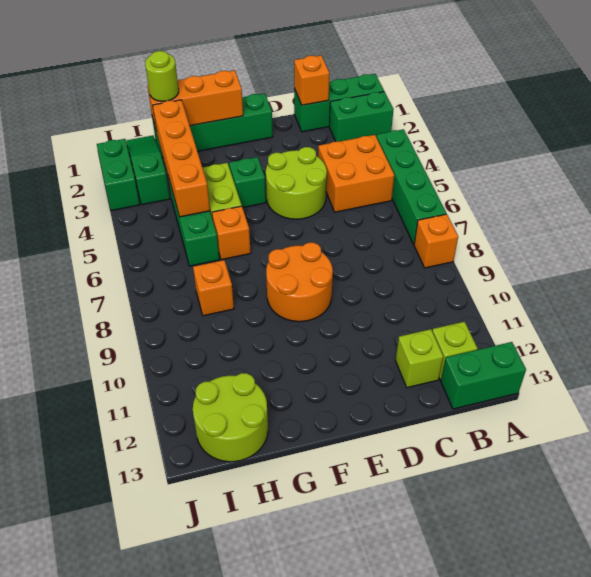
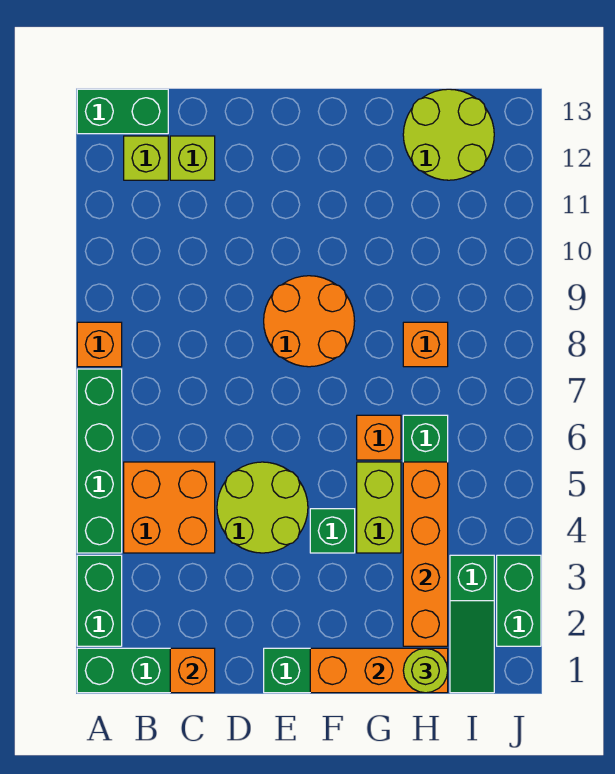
green 1x2 brick [329,92,394,142] -> green 1x2 brick turned to [77,555,122,646]

